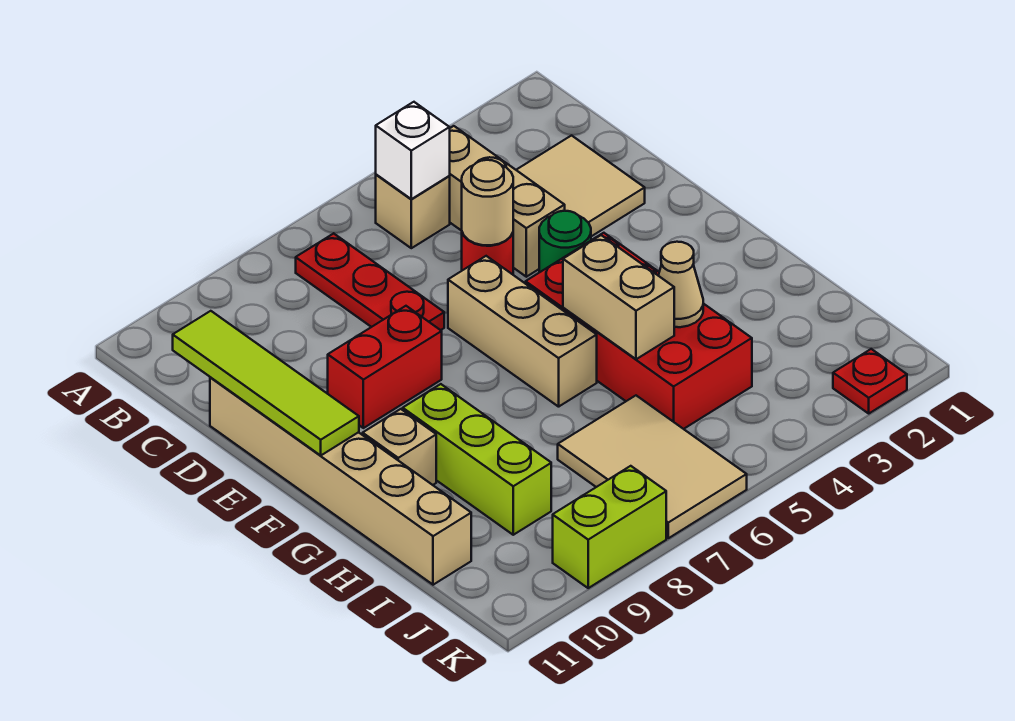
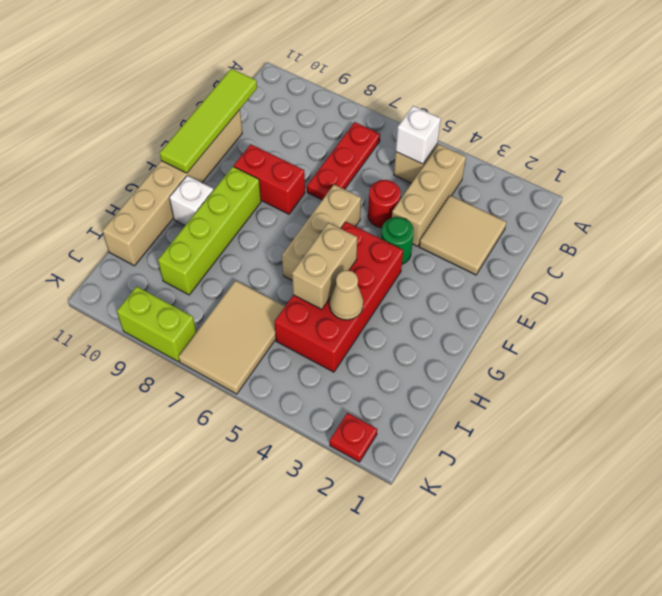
tan 1x1 round brick [462,160,513,245] -> none
lime 1x3 brick [403,384,551,535] -> lime 1x4 brick [158,167,261,295]
tan 1x1 brick [363,409,436,485] -> white 1x1 brick [169,176,213,225]

